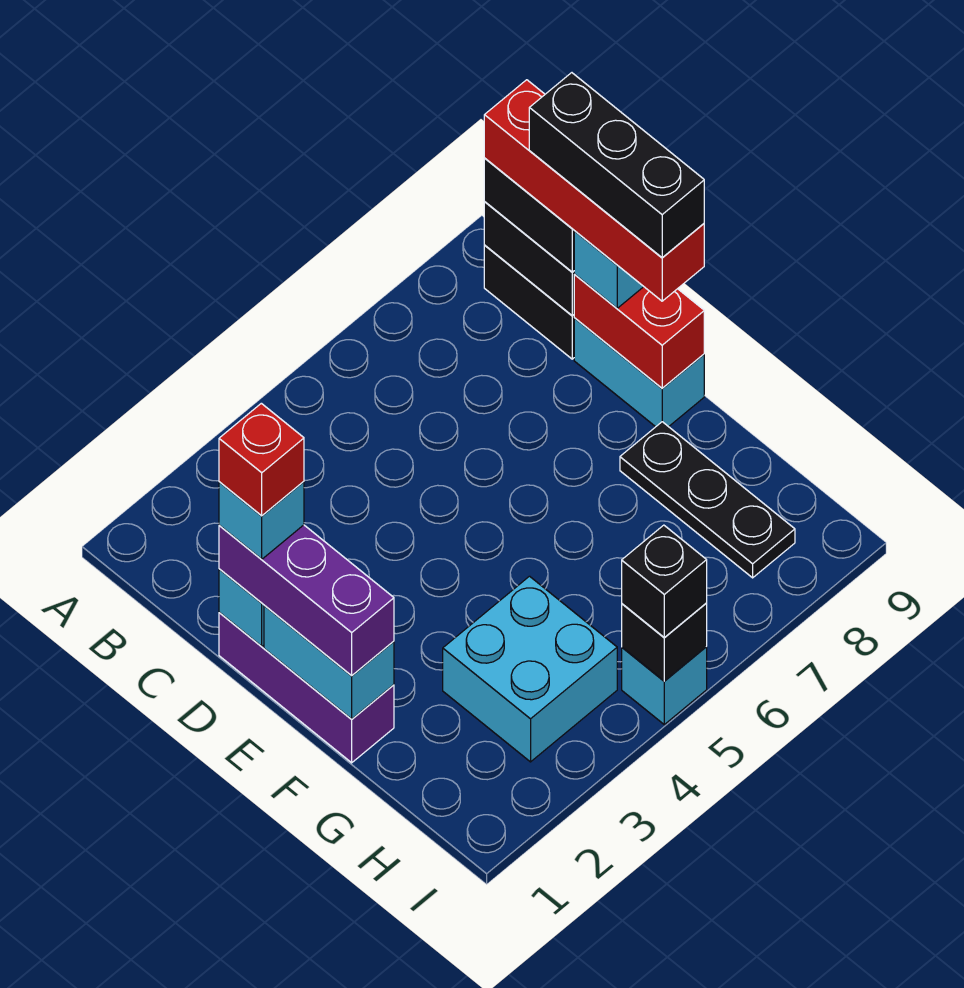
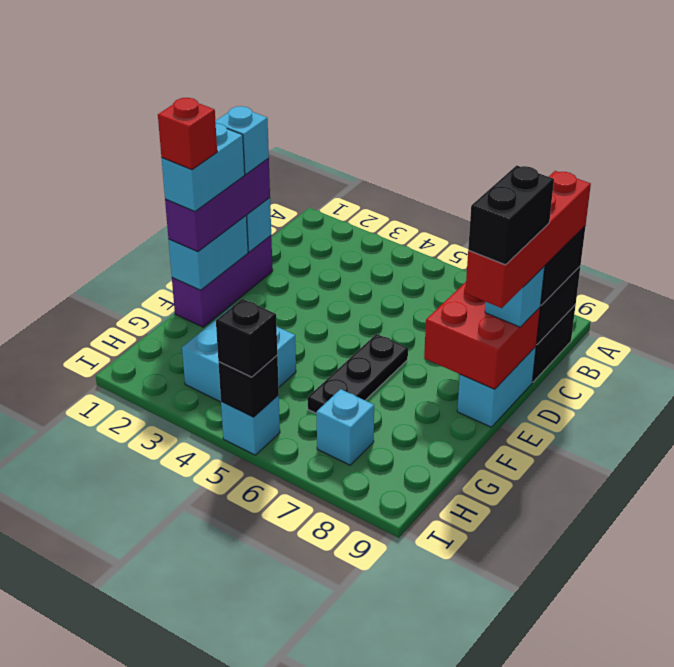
black 1x3 brick [529,73,704,258] -> black 1x2 brick [468,165,554,265]
red 1x1 brick [219,403,304,516] -> red 1x1 brick moved to [158,98,217,170]
red 1x2 brick [574,275,704,388] -> red 2x2 brick [424,282,540,389]
none -> cyan 1x2 brick [162,123,245,212]
black 1x3 plate [620,422,795,578] -> black 1x3 plate moved to [307,334,408,414]
none -> cyan 1x1 brick [317,389,374,465]

